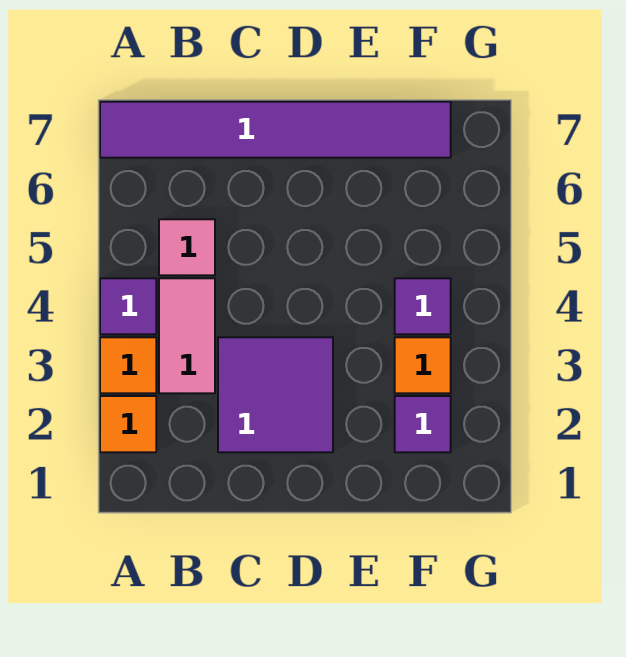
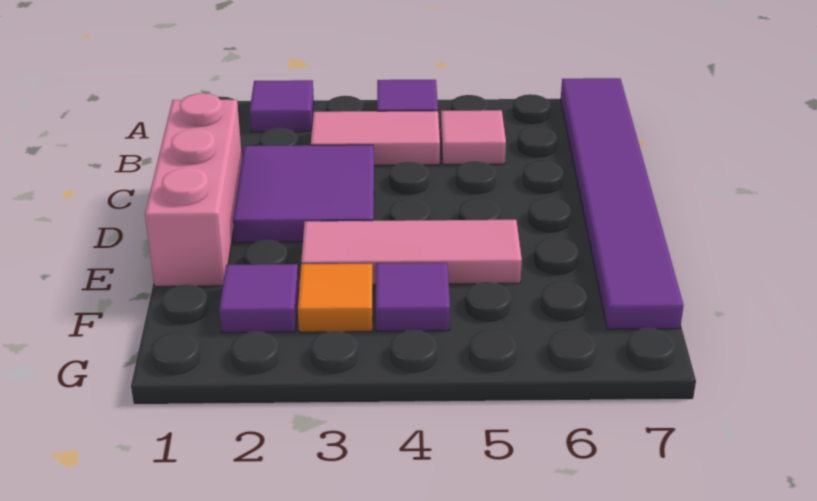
orange 1x1 tile [100,396,156,452] -> purple 1x1 tile [250,80,314,132]
orange 1x1 tile [100,337,156,393] -> none
none -> pink 1x3 brick [145,93,242,286]
none -> pink 1x3 tile [301,220,522,284]

